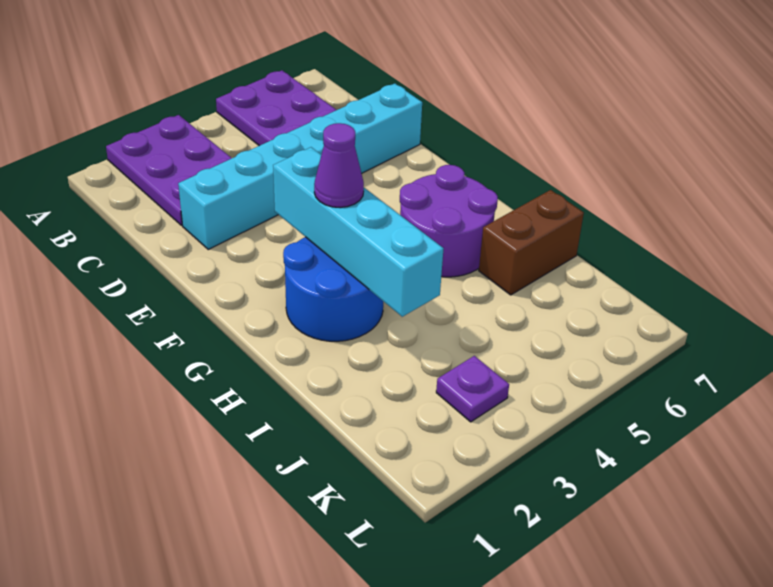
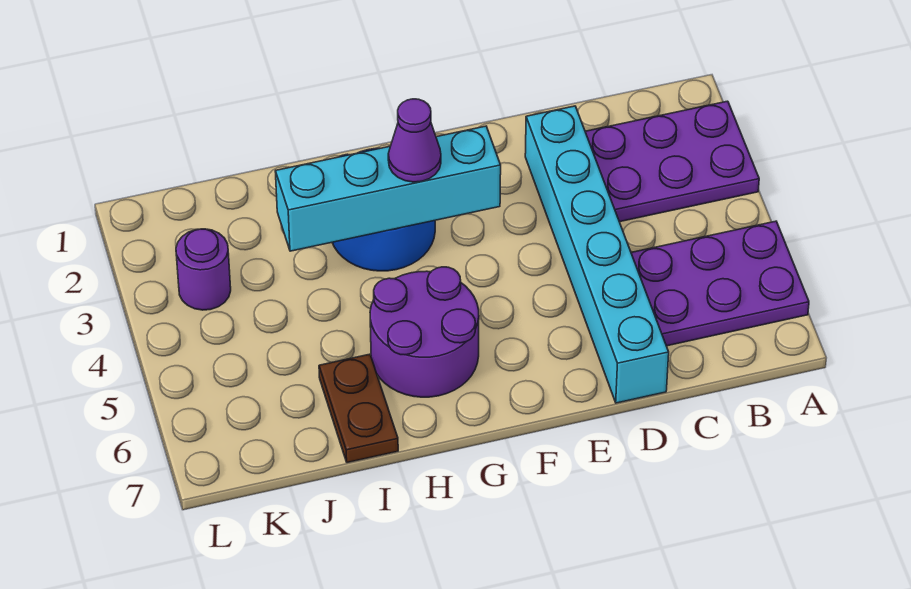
brown 1x2 brick [479,190,584,295] -> brown 1x2 plate [319,354,398,463]
purple 1x1 plate [436,356,509,422] -> purple 1x1 round brick [176,229,231,310]

